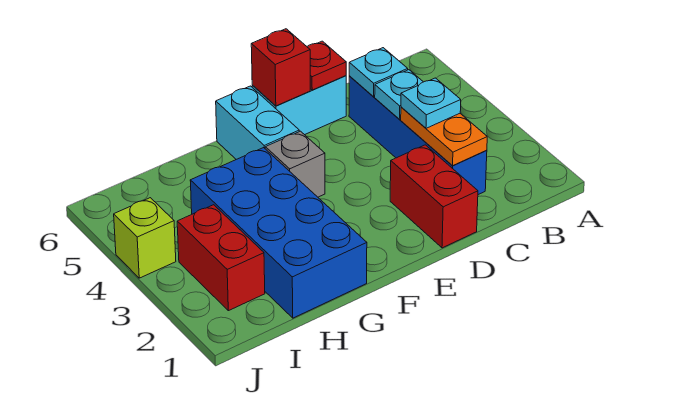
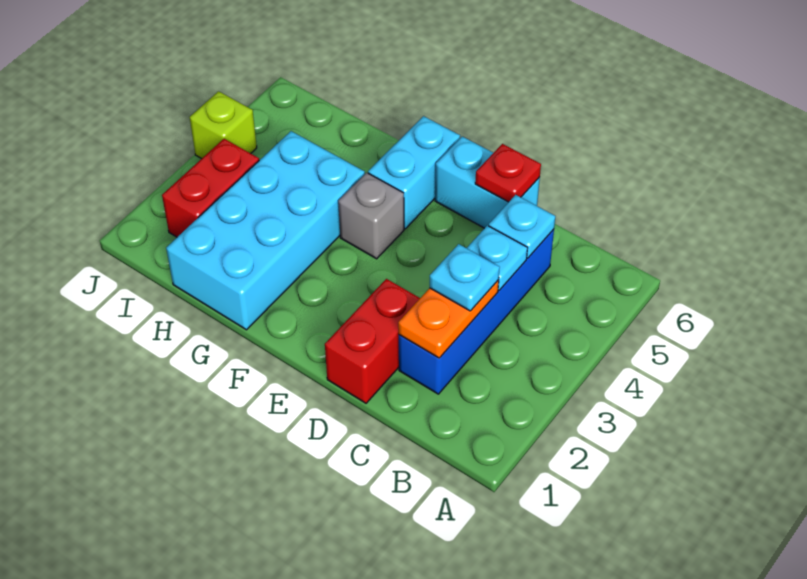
red 1x1 brick [251,29,310,106] -> none
blue 2x4 brick [190,148,367,318] -> cyan 2x4 brick [166,131,365,330]

